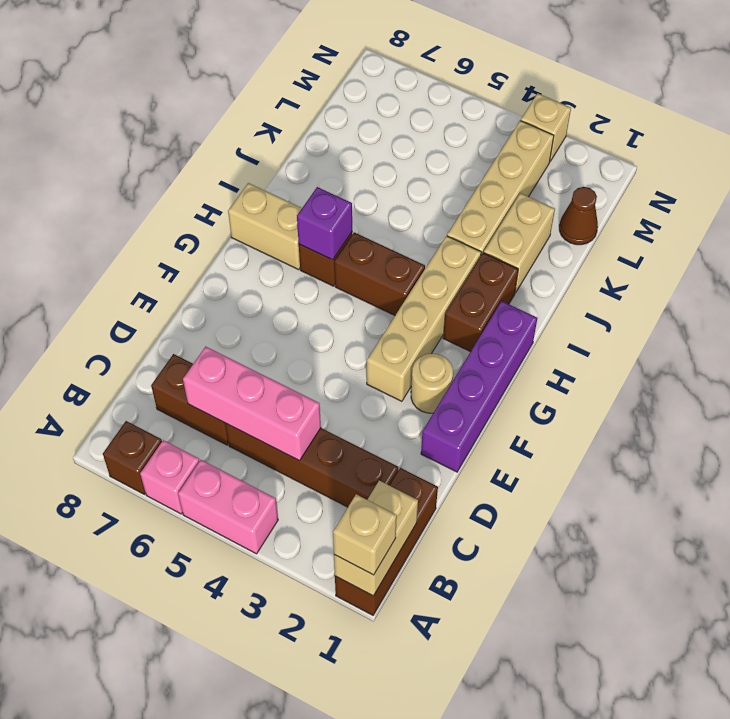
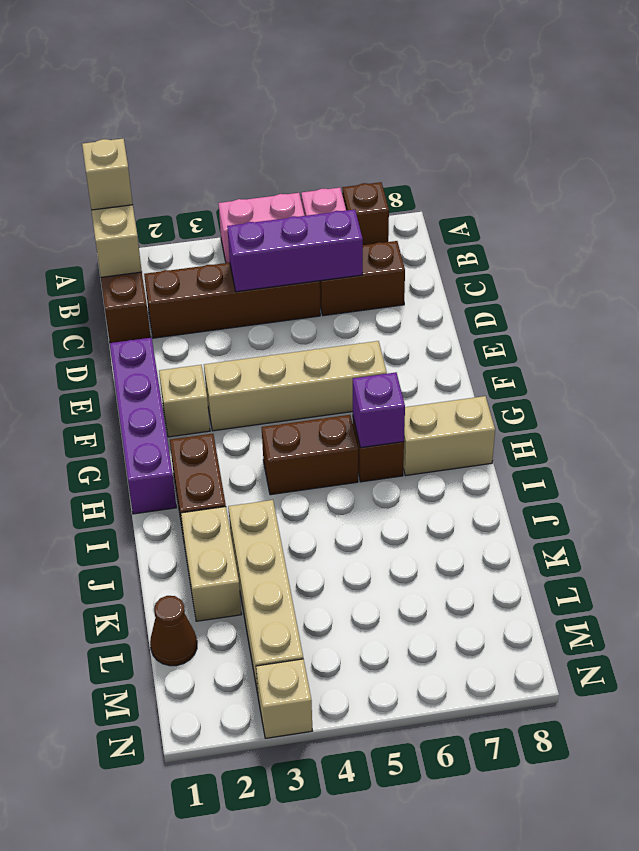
pink 1x3 brick [183,347,321,461] -> purple 1x3 brick [227,210,363,292]
tan 1x1 round brick [411,354,453,413] -> tan 1x1 brick [159,365,210,437]
tan 1x4 brick [367,236,481,401] -> tan 1x4 brick turned to [204,341,387,431]

